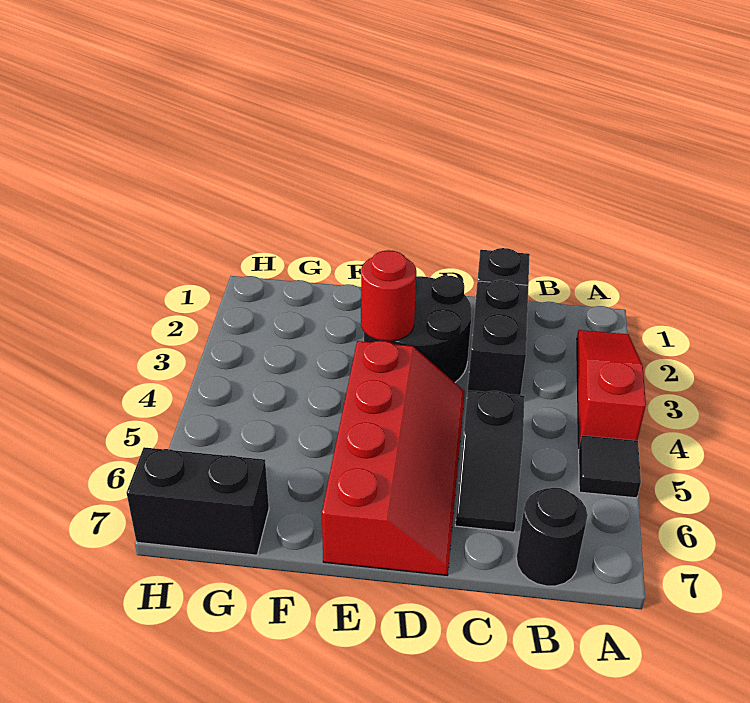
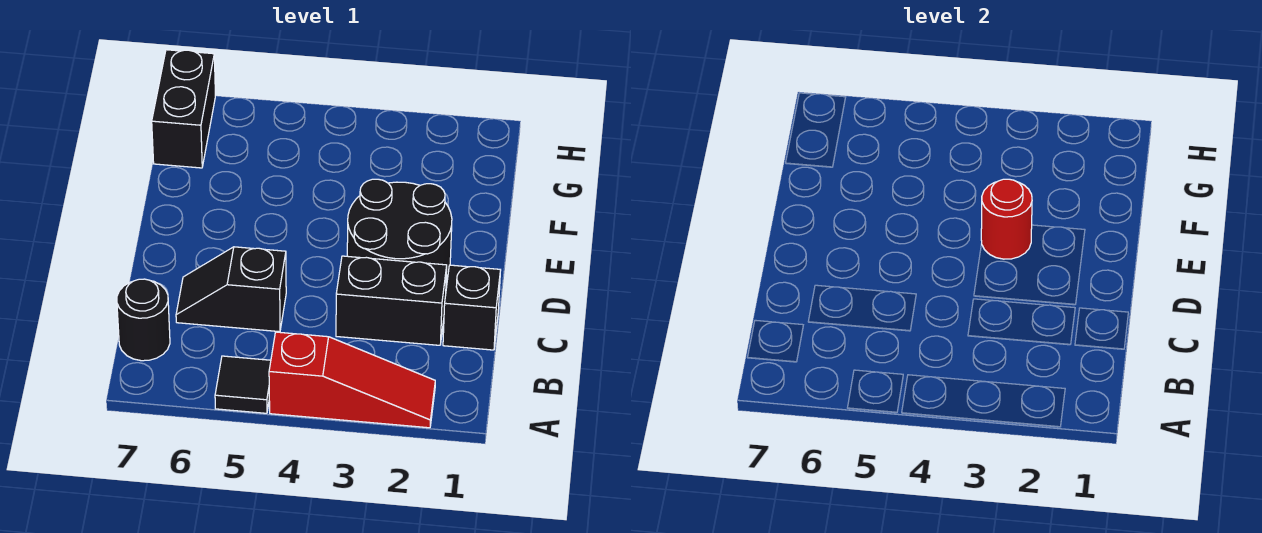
red 2x4 slope [322,341,465,575] -> none

